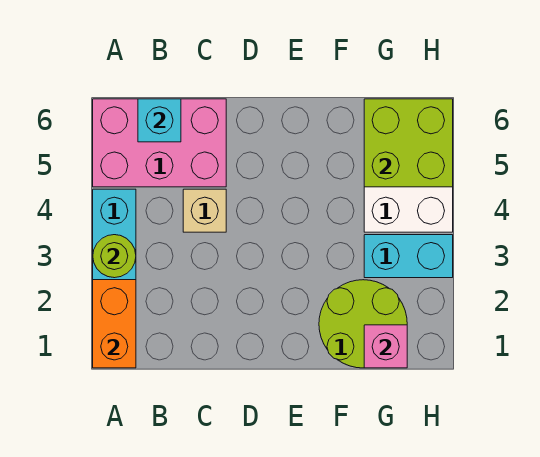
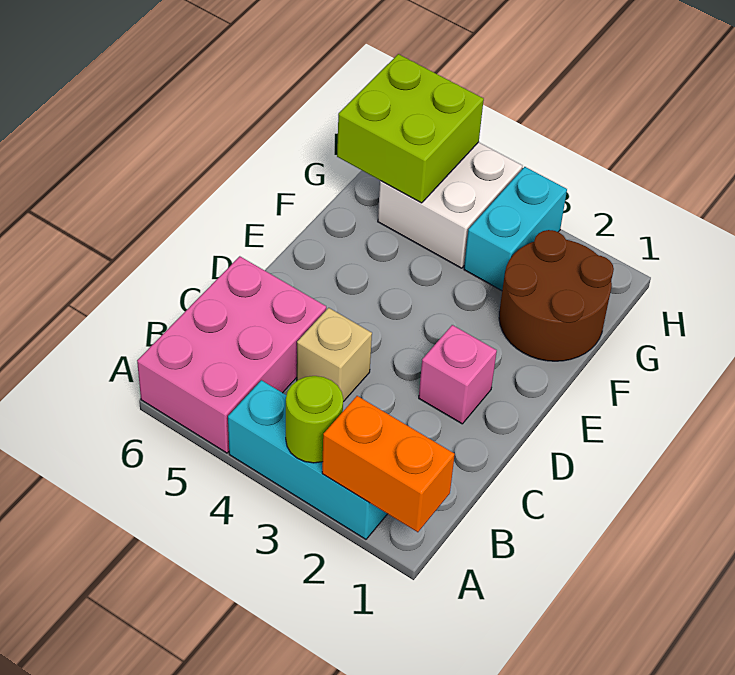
cyan 1x1 brick [138,99,181,142] -> none
lime 2x2 round brick [319,280,407,368] -> brown 2x2 round brick [499,230,614,361]
pink 1x1 brick [364,325,407,368] -> pink 1x1 brick moved to [419,325,497,424]

